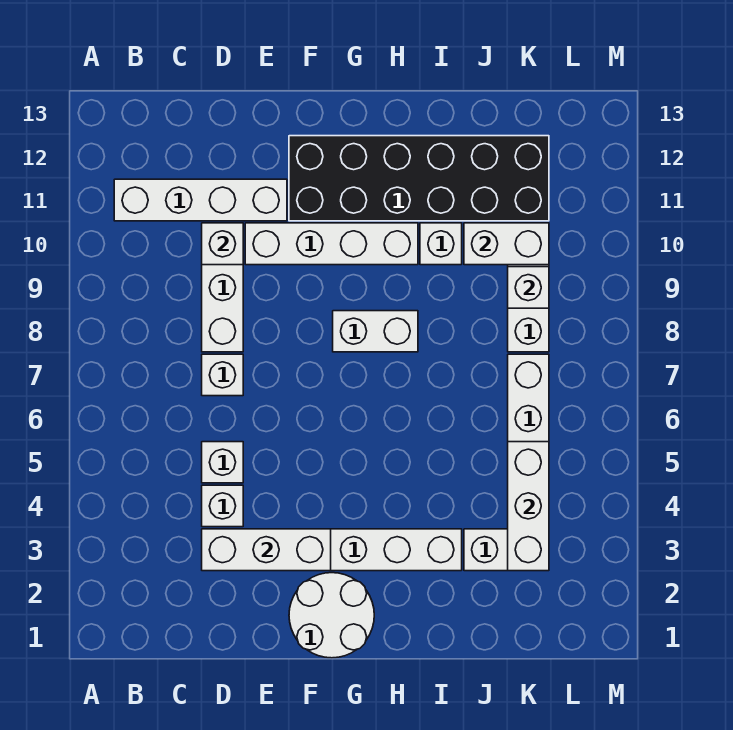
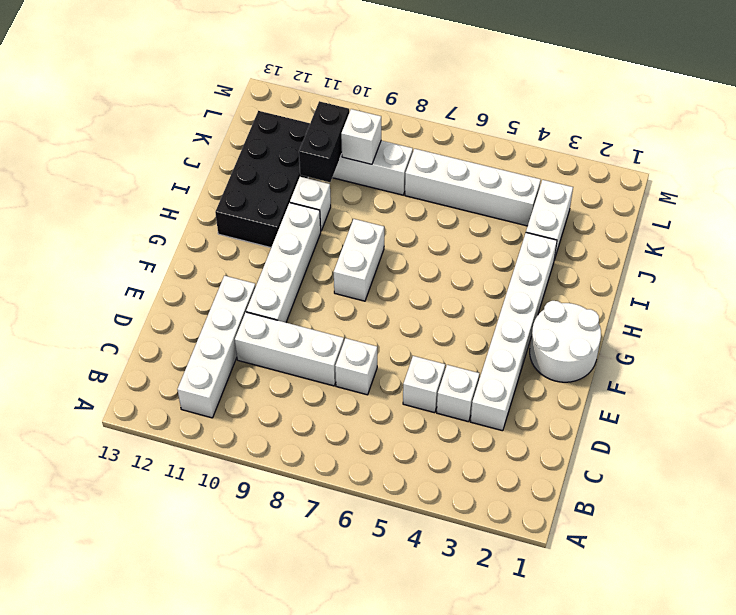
white 1x3 brick [202,529,331,571] -> none
white 1x1 brick [202,223,243,265] -> none
black 2x6 brick [289,136,549,221] -> black 2x4 brick [215,111,310,248]
white 1x2 brick [464,223,549,265] -> black 1x2 brick [299,101,349,182]
white 1x3 brick [508,442,549,571] -> none

